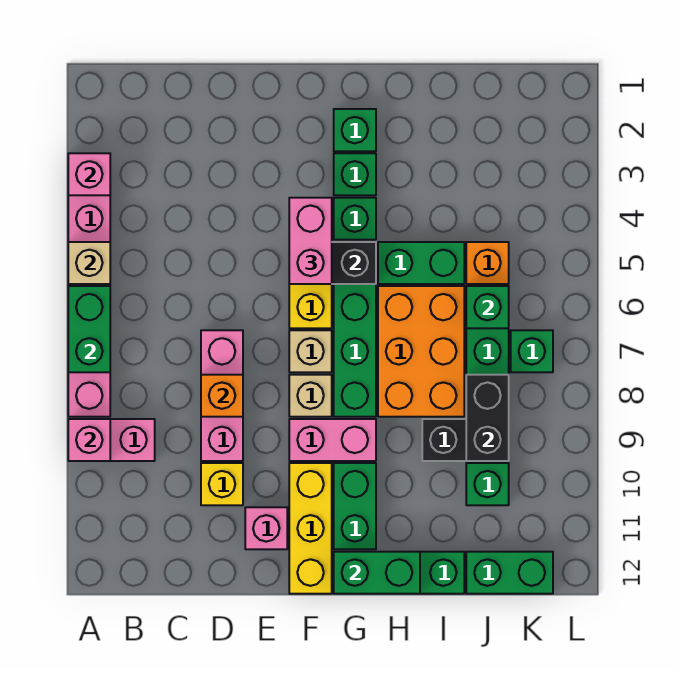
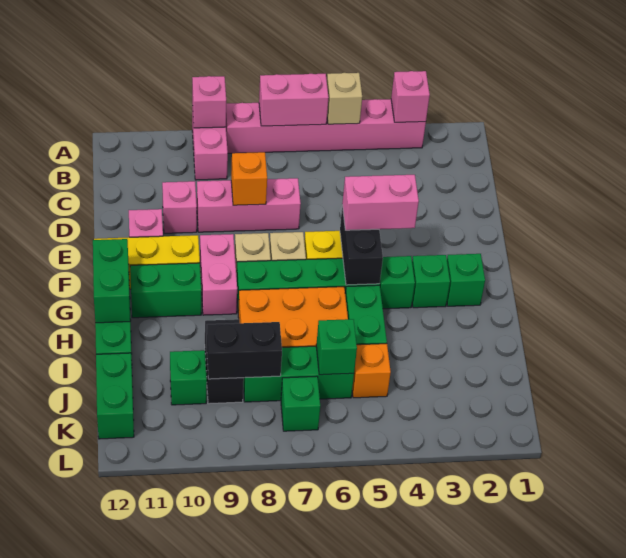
green 1x2 brick [68,286,110,372] -> pink 1x2 brick [259,74,329,126]
yellow 1x1 brick [201,463,243,505] -> pink 1x1 brick [162,181,197,233]

